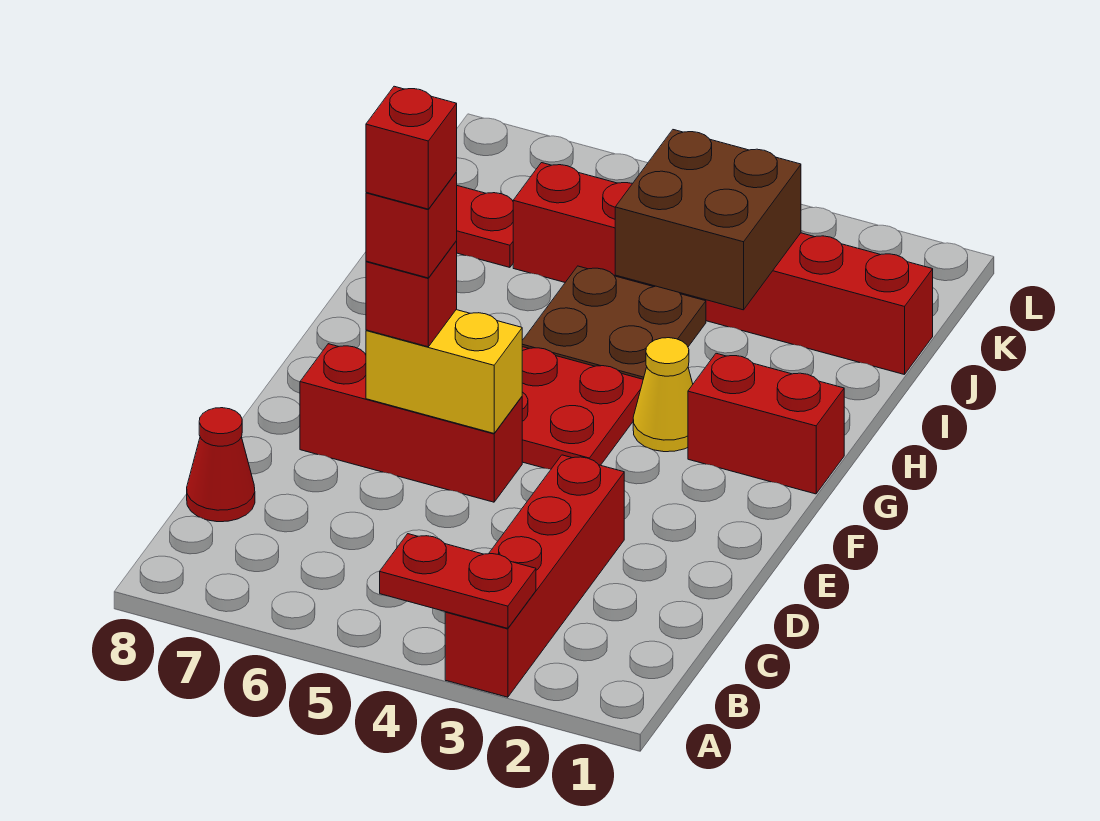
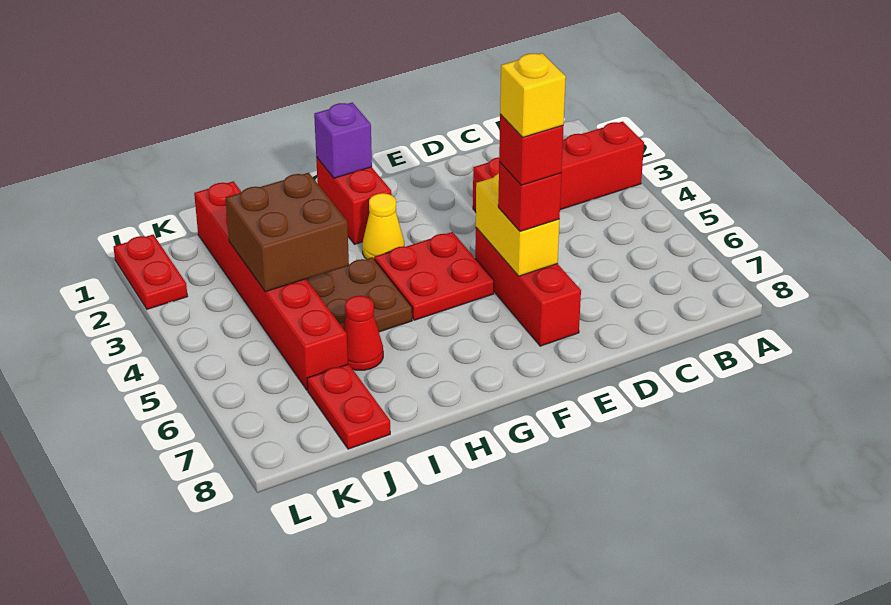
red 1x2 plate [380,534,536,628] -> red 1x2 plate moved to [114,235,188,309]
red 1x1 cone [187,408,255,522] -> red 1x1 cone moved to [343,296,383,370]
red 1x1 brick [366,86,457,209] -> yellow 1x1 brick [500,53,566,137]
none -> purple 1x1 brick [314,103,372,178]

